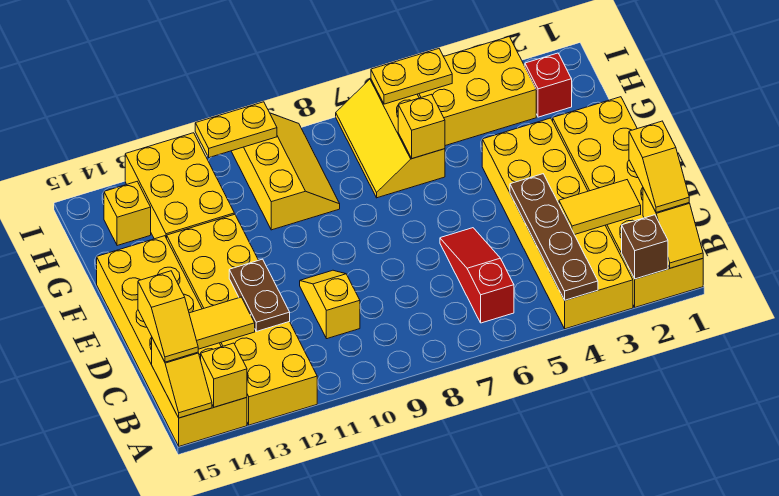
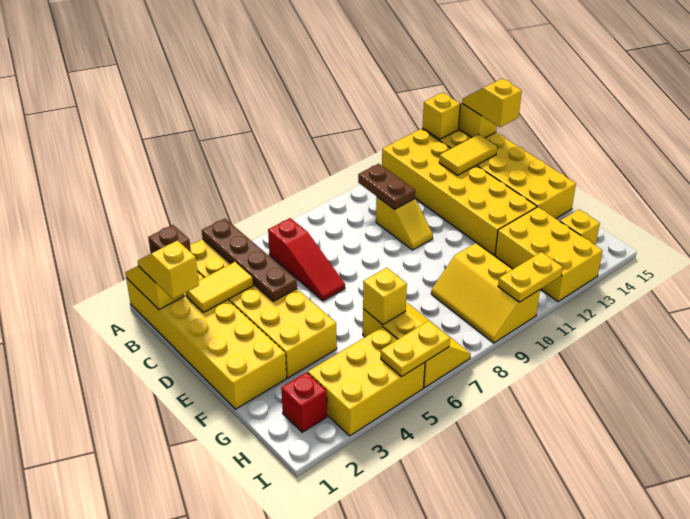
brown 1x2 plate [229,259,290,331] -> brown 1x2 plate moved to [358,164,415,209]

